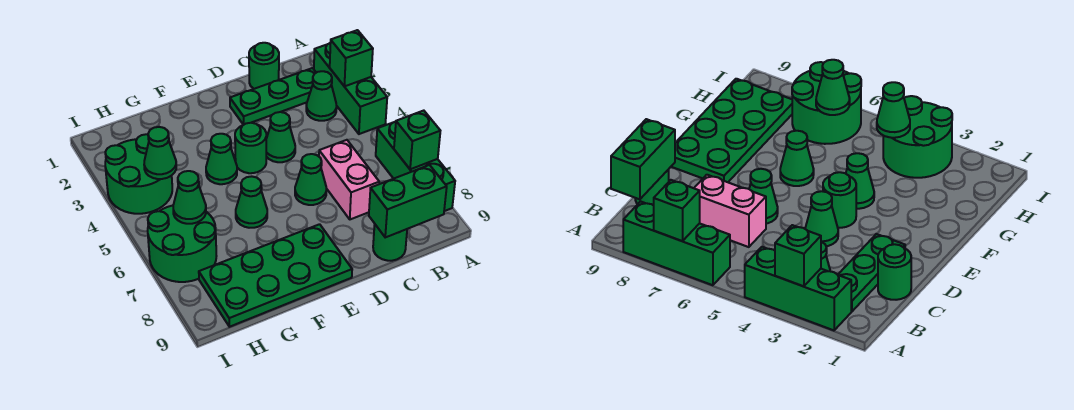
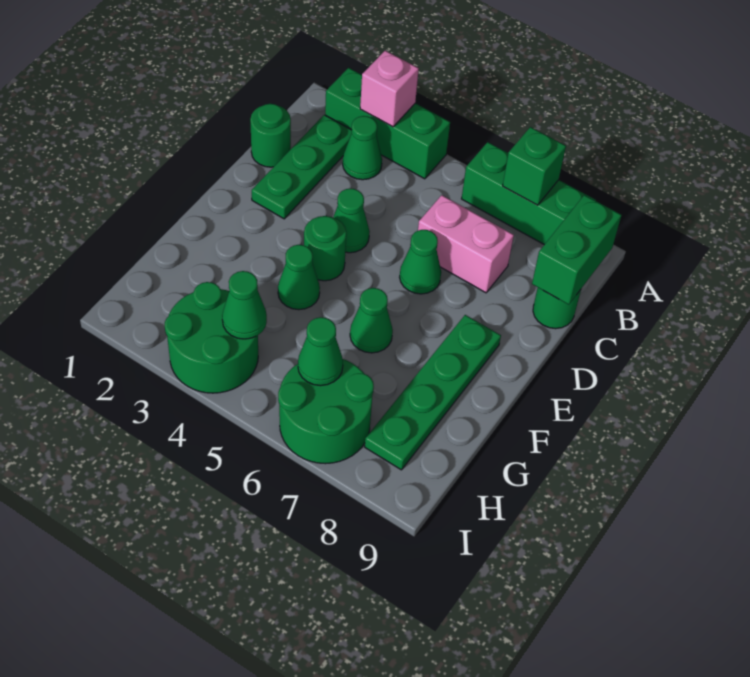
green 1x1 brick [330,30,373,86] -> pink 1x1 brick [360,51,419,127]
green 2x4 plate [199,224,352,327] -> green 1x4 plate [365,315,501,470]

